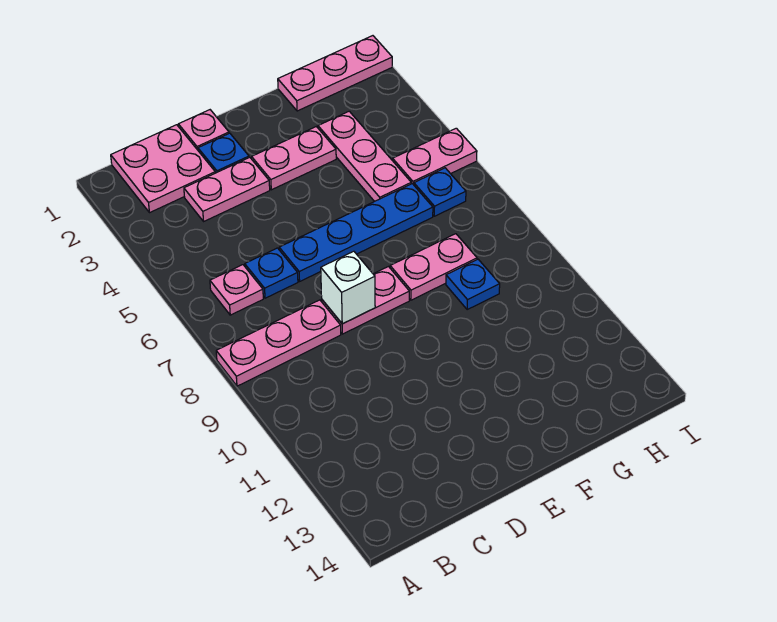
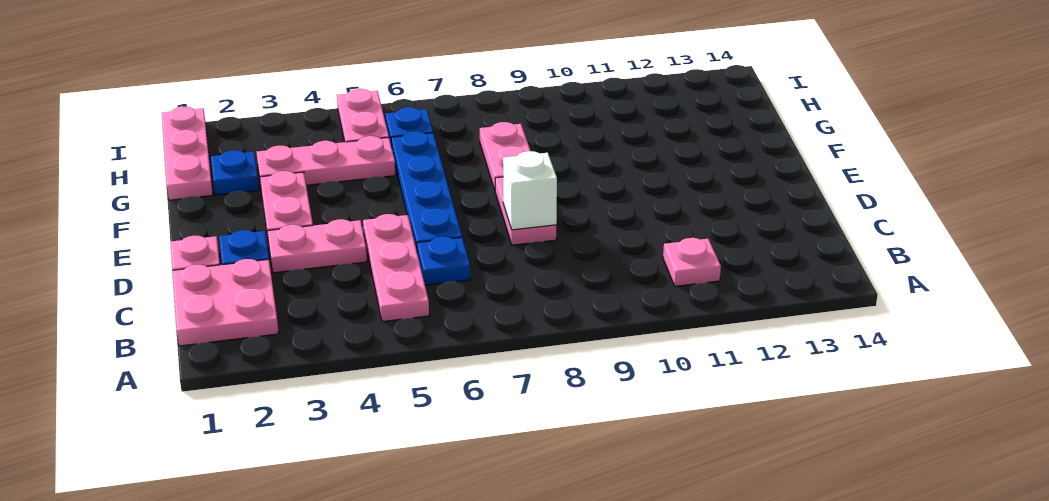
pink 1x3 plate [216,300,341,386] -> pink 1x3 plate moved to [363,214,429,322]
pink 1x1 plate [210,265,263,315] -> pink 1x1 plate moved to [663,238,721,286]
pink 1x2 plate [184,157,270,221] -> pink 1x2 plate turned to [267,219,367,273]
blue 1x1 plate [446,259,500,309] -> blue 1x1 plate moved to [211,150,259,195]

